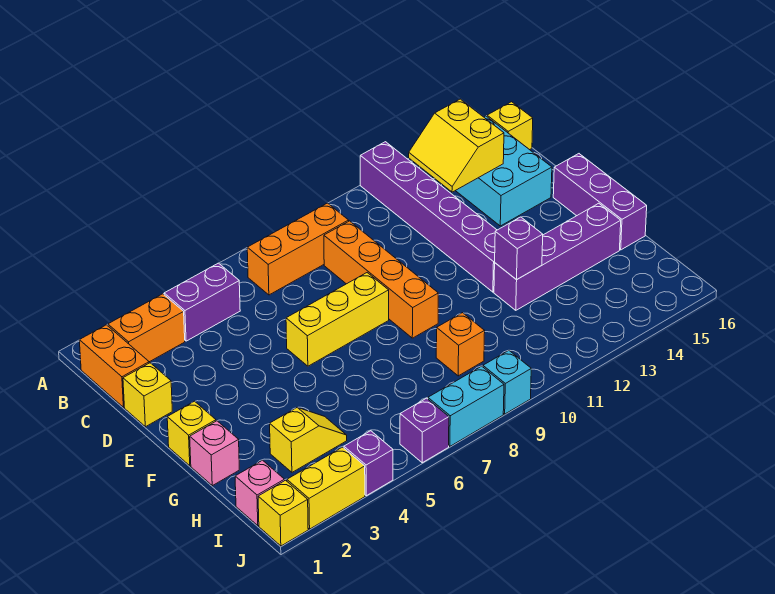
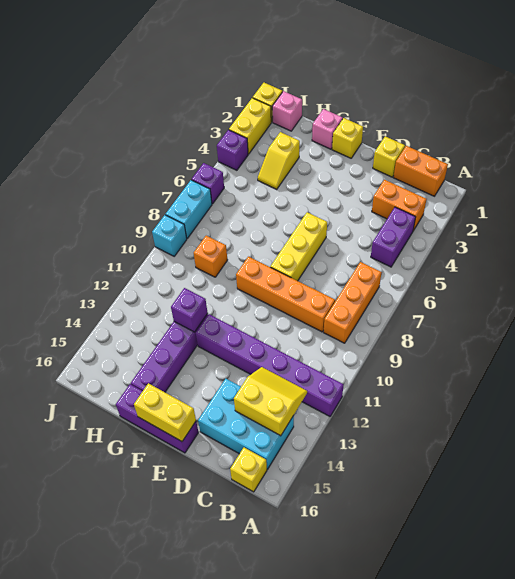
orange 1x2 brick [108,294,185,362] -> orange 1x2 brick turned to [372,180,426,231]
none -> yellow 1x2 brick [134,383,196,441]

